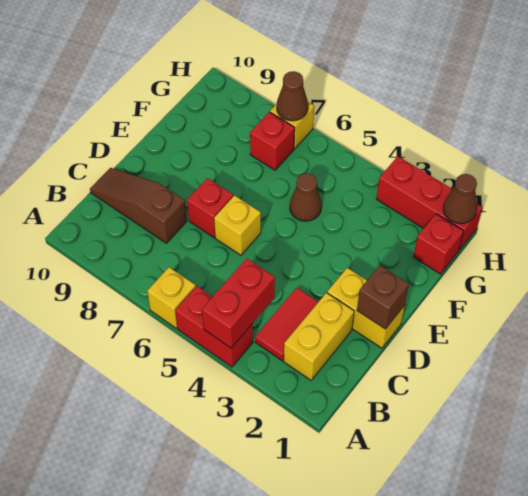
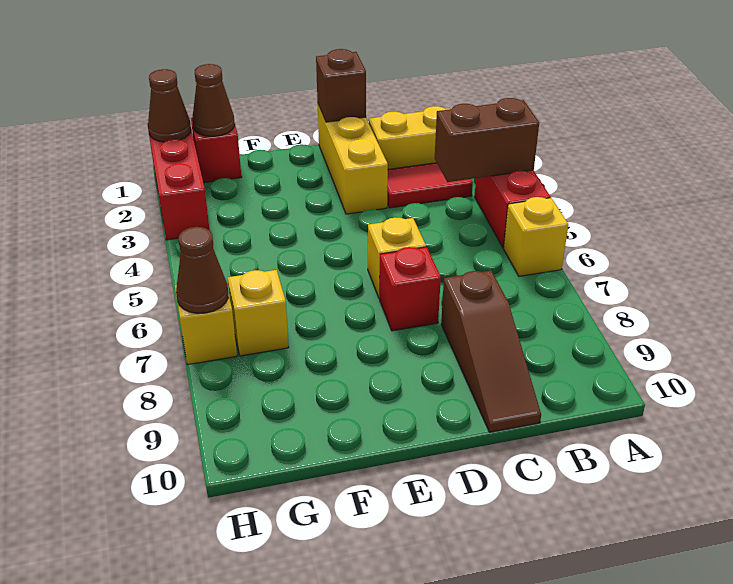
red 1x2 brick [202,258,275,348] -> brown 1x2 brick [435,98,539,182]
yellow 1x2 brick [327,268,405,348] -> yellow 1x3 brick [318,105,388,214]
brown 1x1 cone [290,173,322,221] -> brown 1x1 cone moved to [192,64,235,136]
red 1x1 brick [250,112,295,170] -> yellow 1x1 brick [228,270,289,356]

